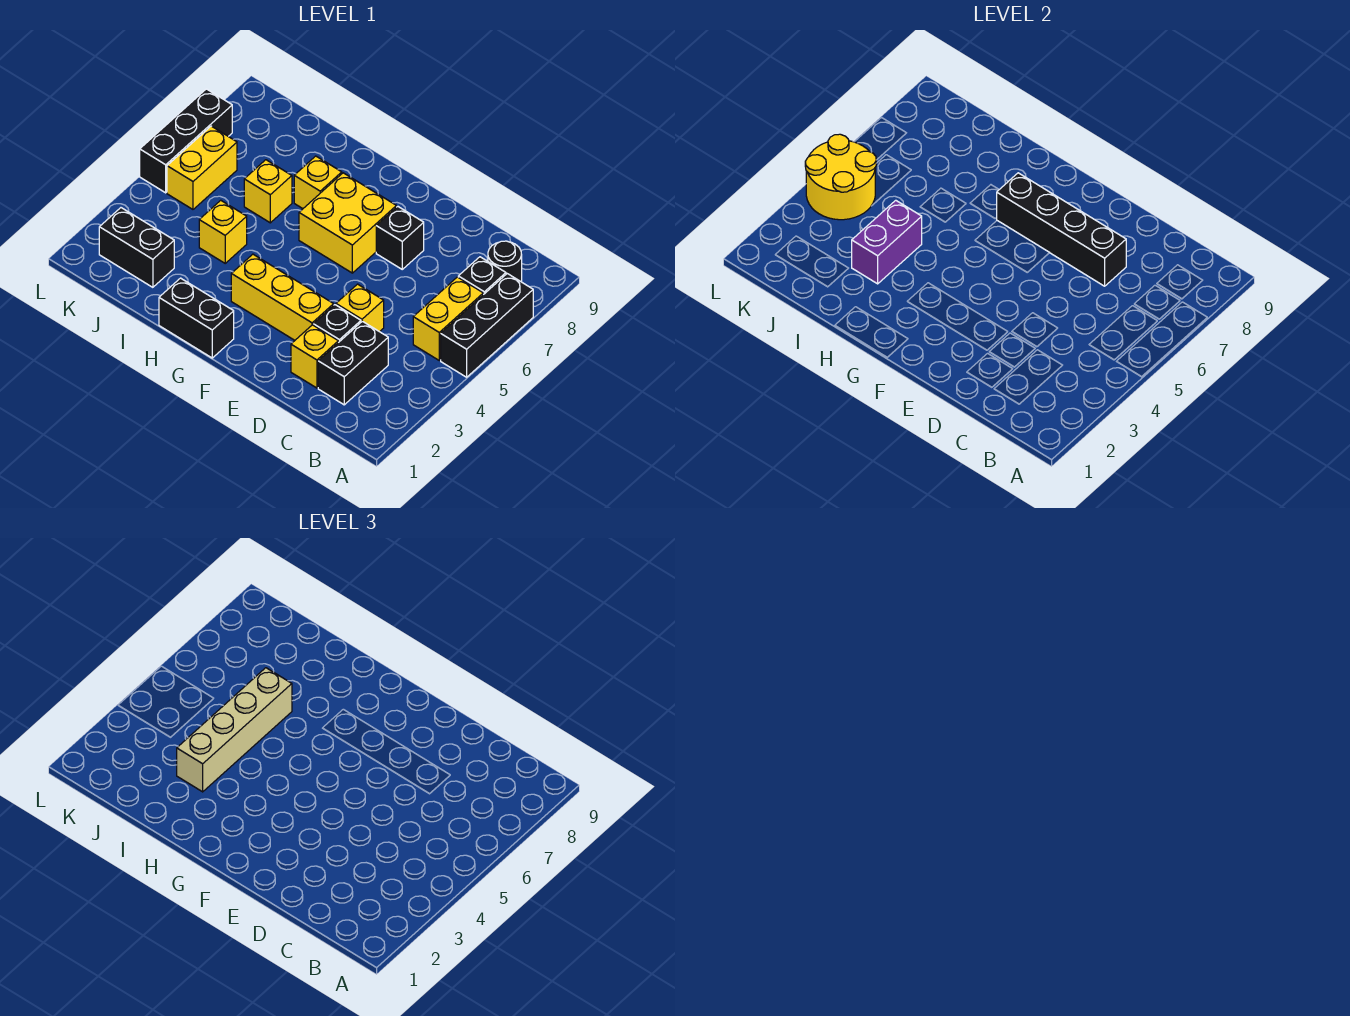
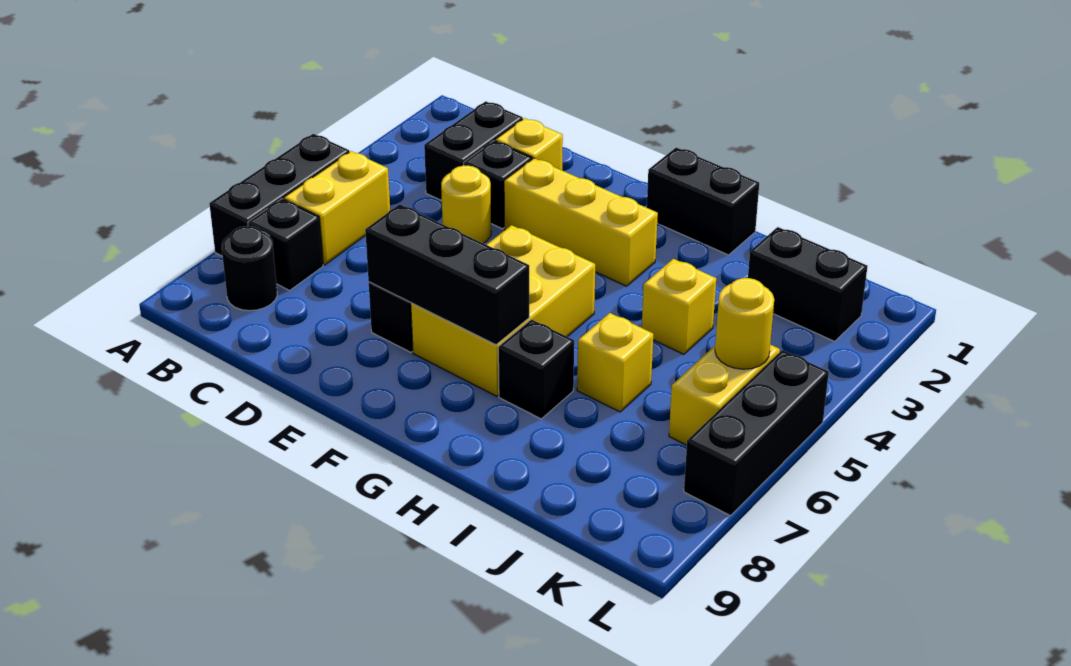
yellow 1x1 brick [336,284,384,332] -> yellow 1x1 round brick [441,166,491,243]
black 1x4 brick [996,173,1126,286] -> black 1x3 brick [365,204,529,345]
yellow 2x2 brick [299,173,396,273] -> yellow 2x3 brick [411,225,595,396]
yellow 1x1 brick [294,156,342,209] -> black 1x1 brick [498,319,574,419]
purple 1x2 brick [852,200,922,284] -> none
tan 1x4 brick [177,668,292,792] -> none
yellow 2x2 round brick [805,134,876,220] -> yellow 1x1 round brick [715,278,774,369]

